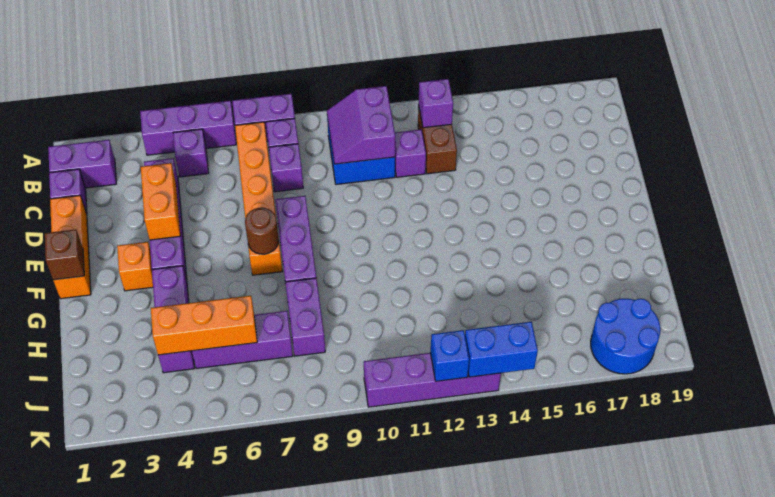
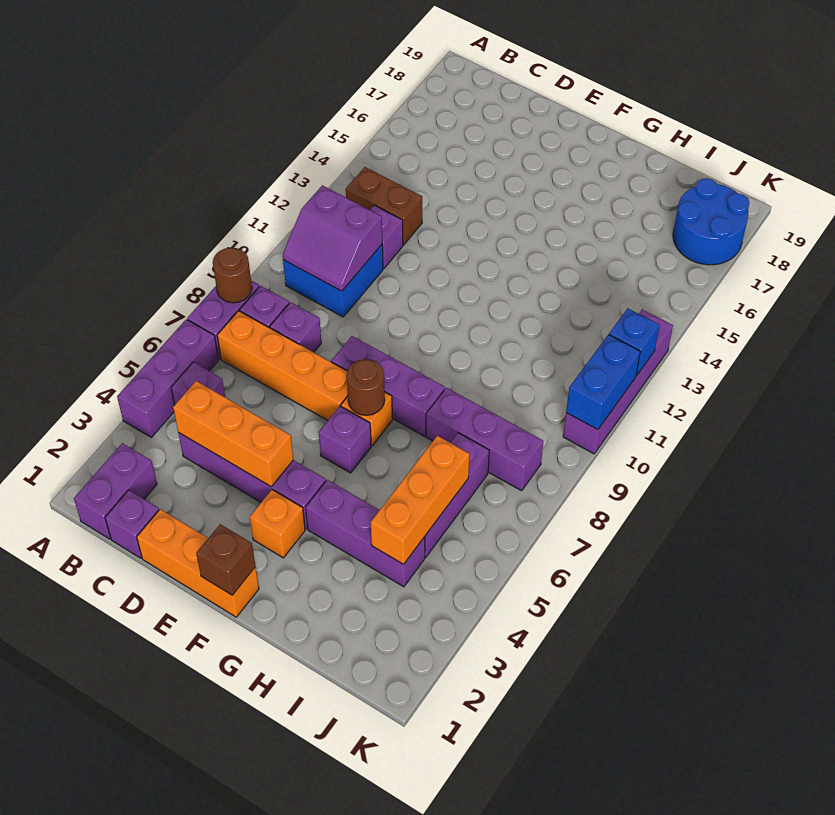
none -> brown 1x1 round brick [213,248,252,303]
purple 1x1 brick [418,79,453,128] -> purple 1x1 brick moved to [319,406,371,473]
orange 1x2 brick [141,163,180,240] -> orange 1x3 brick [173,381,293,486]
purple 1x2 brick [285,278,325,356] -> purple 1x3 brick [426,388,543,491]
blue 1x2 brick [465,322,538,377] -> blue 1x2 brick moved to [566,335,640,430]

